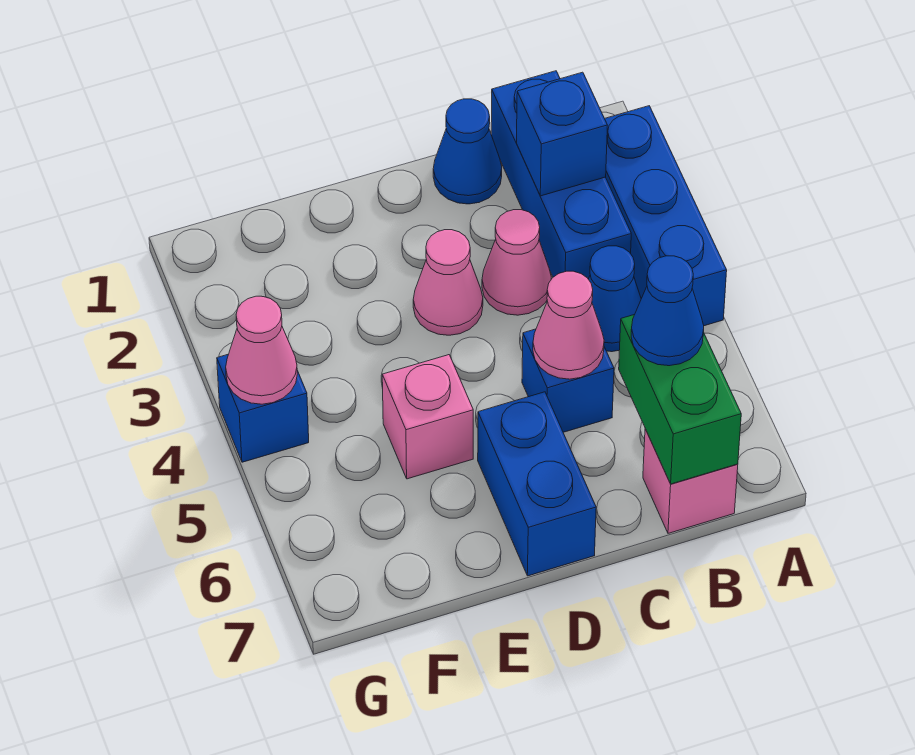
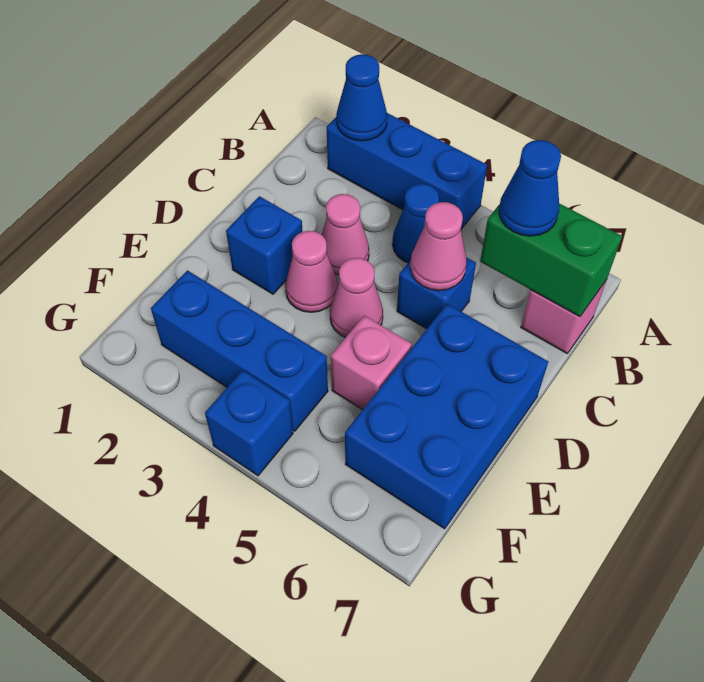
blue 1x3 brick [491,71,631,279] -> blue 1x3 brick moved to [151,270,328,431]
blue 1x1 brick [517,72,607,196] -> blue 1x1 brick moved to [226,196,303,294]
blue 1x1 cone [433,99,502,204] -> blue 1x1 cone moved to [336,54,387,141]
blue 1x2 brick [478,392,596,576] -> blue 2x3 brick [345,304,548,529]
pink 1x1 cone [226,296,297,404] -> pink 1x1 cone moved to [330,258,383,337]

